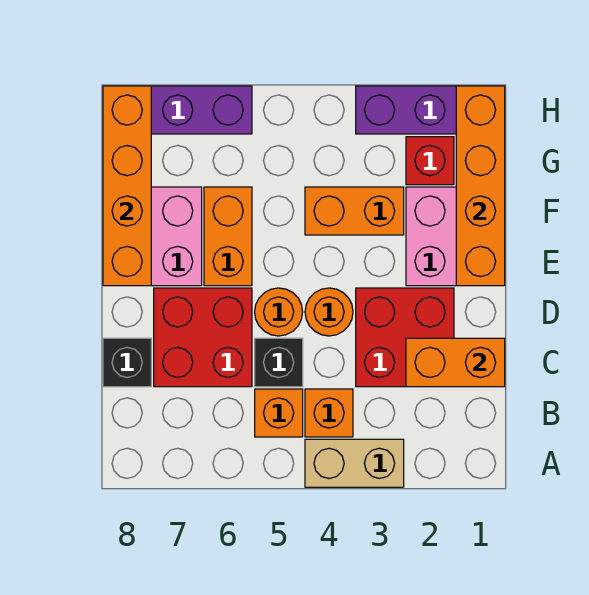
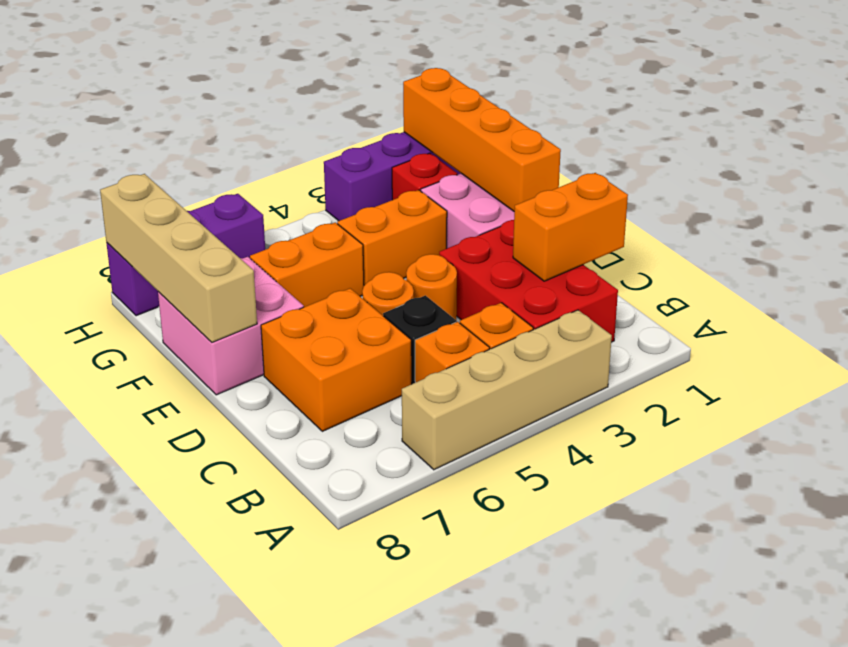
tan 1x2 brick [305,439,404,487] -> tan 1x4 brick [402,310,612,470]
red 2x2 brick [356,288,454,387] -> red 2x3 brick [439,220,618,342]
red 2x2 brick [154,288,252,387] -> orange 2x2 brick [261,288,412,431]
black 1x1 brick [103,338,151,387] -> none
orange 1x2 brick [204,187,252,286] -> orange 1x2 brick turned to [250,222,364,307]
orange 1x4 brick [103,86,151,286] -> tan 1x4 brick [100,174,257,342]

